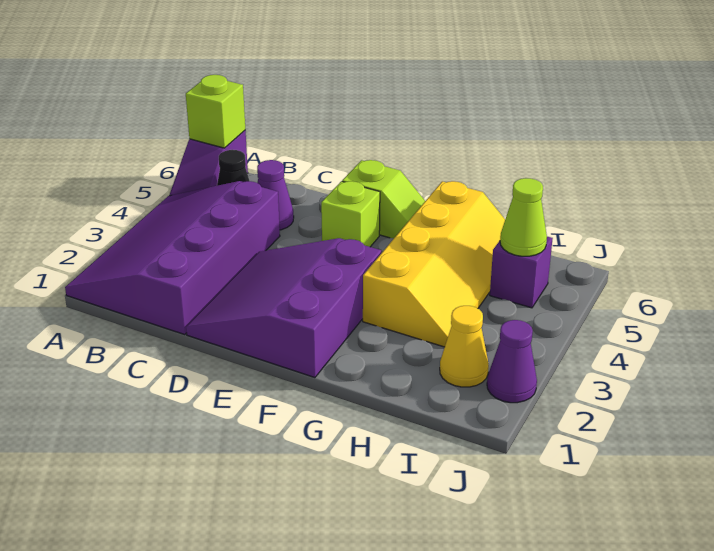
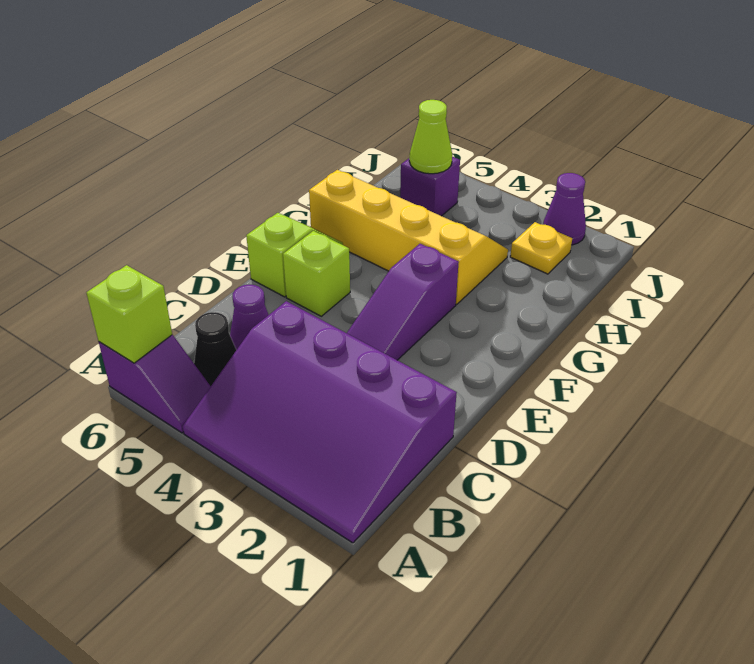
purple 3x3 slope [186,238,381,378] -> purple 1x3 slope [347,244,459,360]
yellow 1x1 cone [440,306,489,387] -> yellow 1x1 plate [510,222,572,274]

